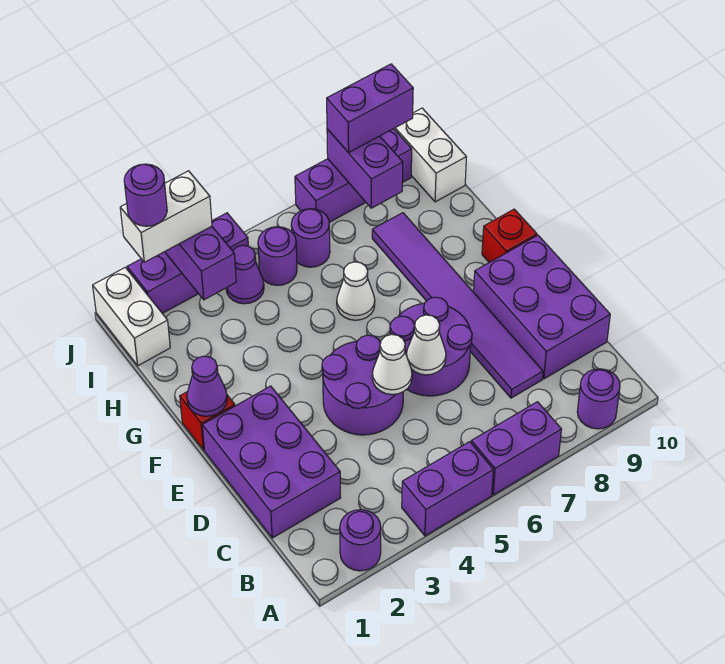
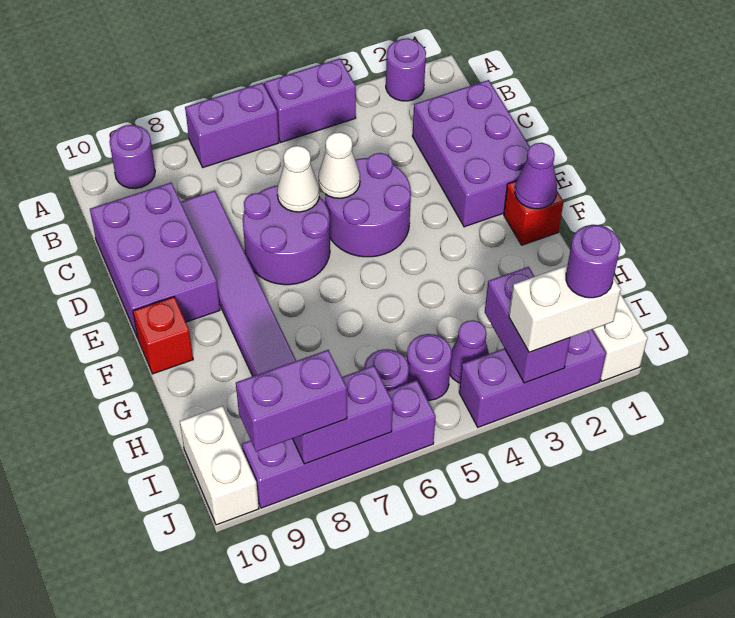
white 1x1 cone [337,262,375,320] -> none
purple 1x2 brick [327,129,403,208] -> purple 1x2 brick turned to [293,365,393,464]
purple 1x3 brick [295,129,412,222] -> purple 1x4 brick [242,380,436,508]

